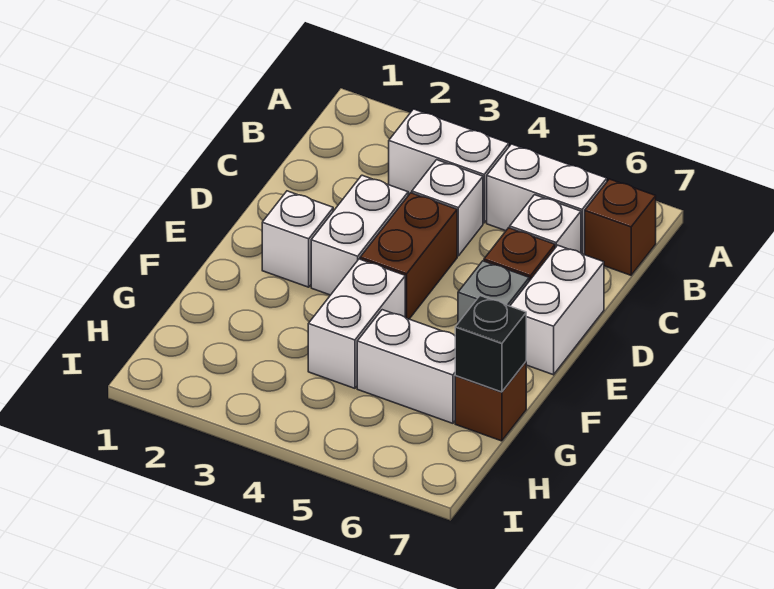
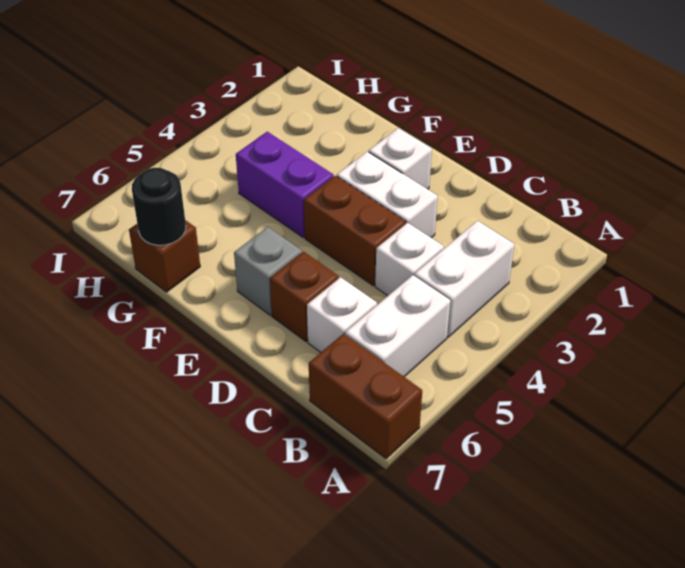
brown 1x1 brick [585,179,656,275] -> brown 1x2 brick [309,333,422,459]
white 1x2 brick [510,245,604,375] -> none
white 1x2 brick [308,259,405,388] -> purple 1x2 brick [236,132,334,237]
white 1x2 brick [357,310,455,423] -> none
black 1x1 brick [455,296,526,392] -> black 1x1 round brick [132,168,186,245]

